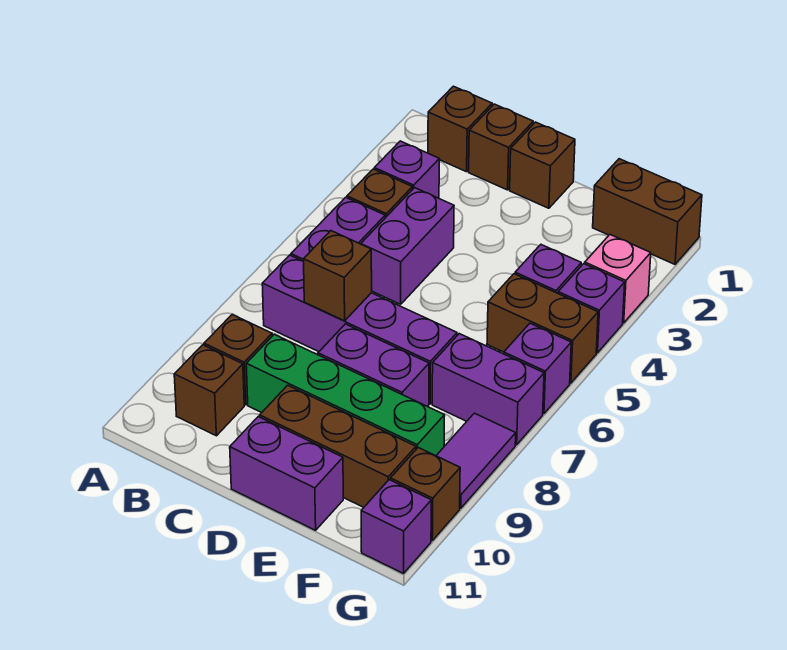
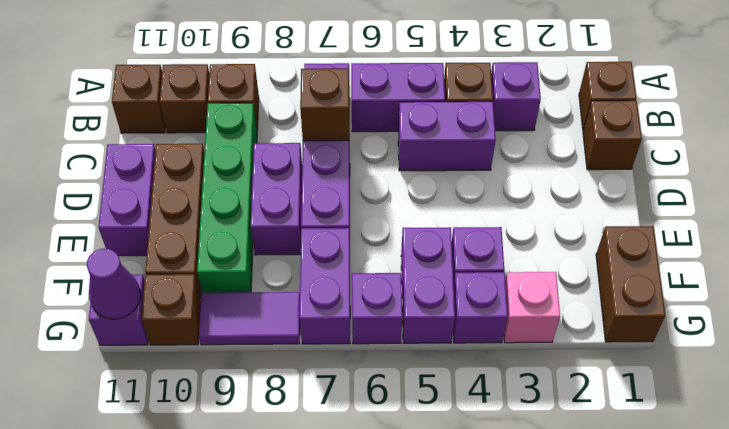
brown 1x1 brick [510,122,575,208] -> brown 1x1 brick moved to [112,65,165,133]
brown 1x2 brick [487,274,598,383] -> purple 1x2 brick [401,227,455,343]
none -> purple 1x1 cone [87,248,141,319]

